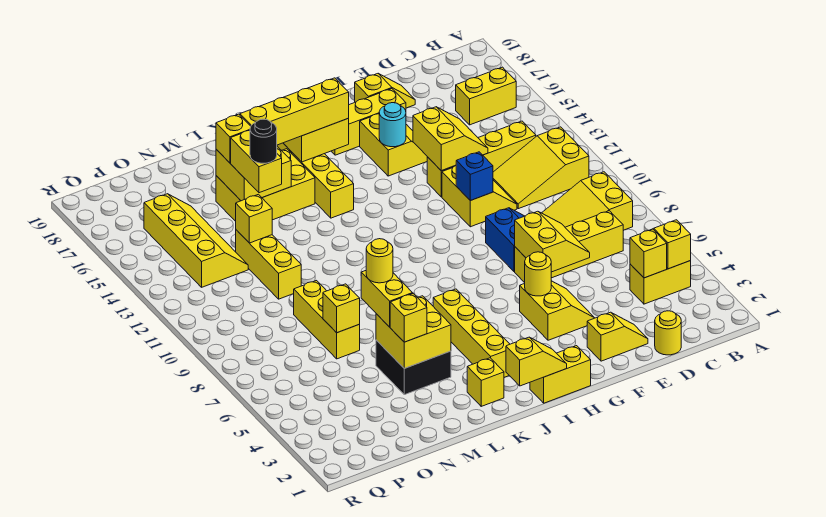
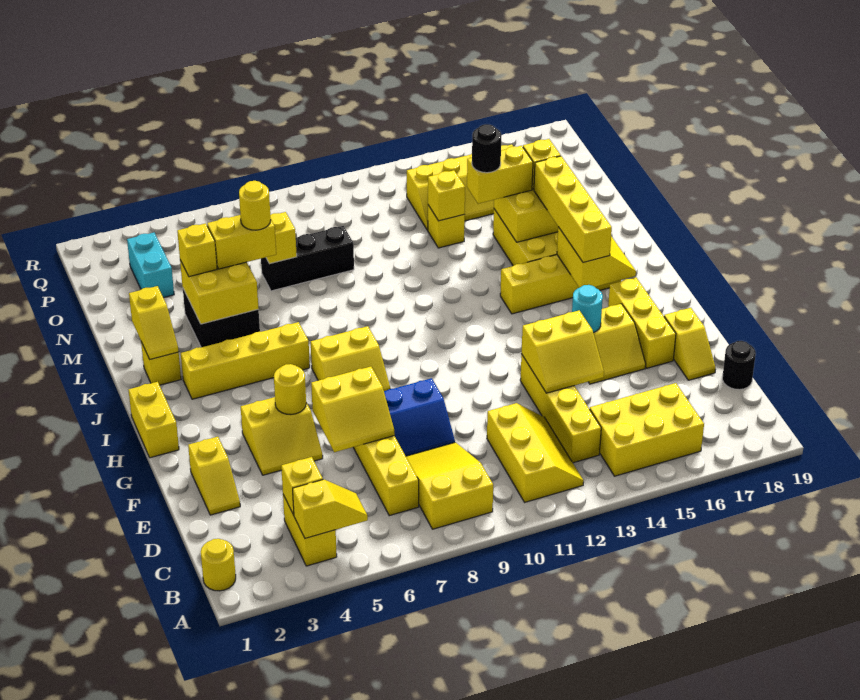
yellow 2x3 slope [493,127,589,209] -> yellow 2x3 slope turned to [487,403,584,502]
yellow 1x2 brick [456,67,516,125] -> yellow 2x3 brick [590,383,704,476]
yellow 1x1 round brick [655,311,681,355] -> yellow 1x1 round brick moved to [201,539,236,591]
none -> black 1x1 round brick [722,341,756,390]
yellow 2x2 slope [442,165,517,227] -> yellow 2x2 slope moved to [311,326,390,391]
blue 1x1 brick [456,152,493,201] -> none
yellow 1x2 slope [506,337,567,386] -> yellow 1x2 slope moved to [129,286,179,359]
yellow 1x3 brick [294,281,360,359] -> black 1x3 brick [261,226,354,291]
yellow 1x3 brick [236,230,301,299] -> yellow 1x1 brick [428,205,465,248]
none -> cyan 1x2 brick [127,233,174,298]

